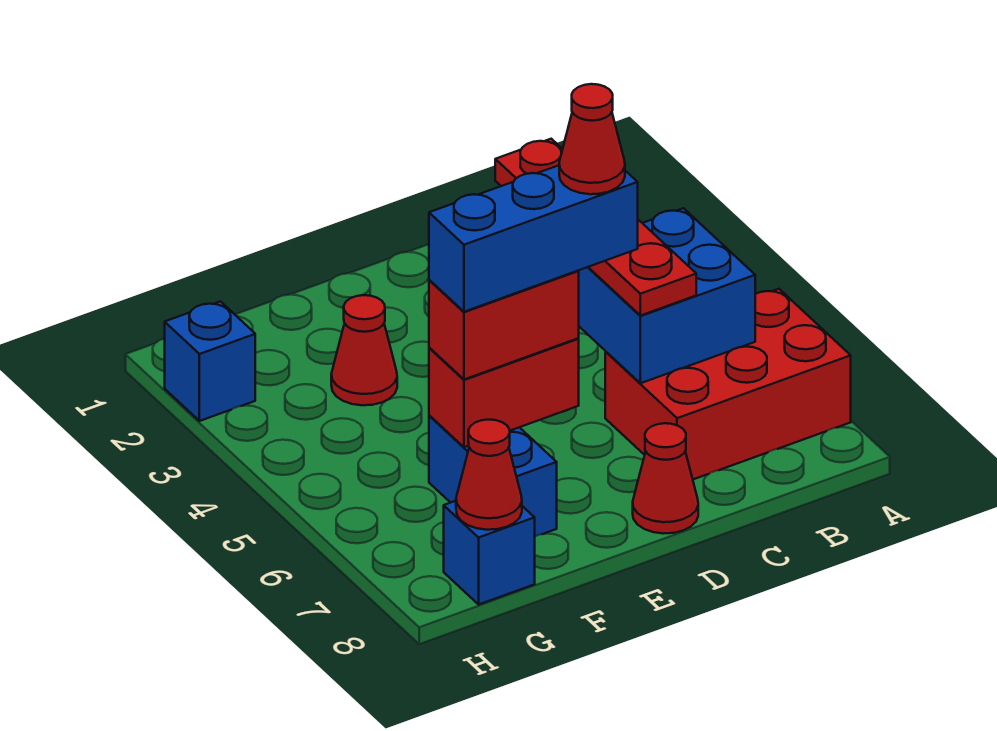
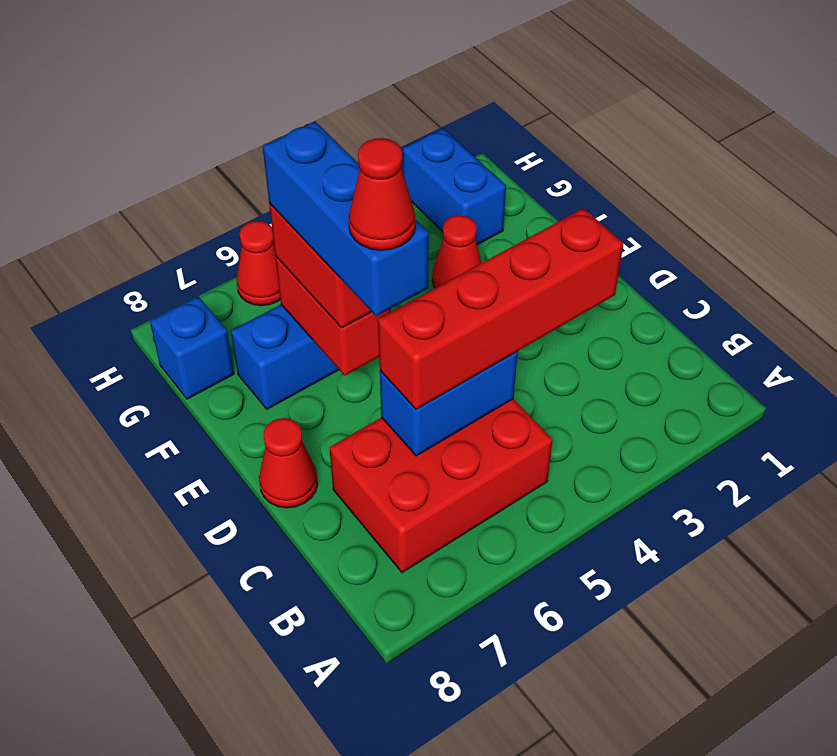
red 2x3 brick [605,289,851,479] -> red 2x3 brick turned to [329,399,553,573]
blue 2x2 brick [579,208,755,383] -> blue 1x2 brick [380,351,518,456]
red 1x4 plate [495,139,696,316] -> red 1x4 brick [378,208,624,409]
red 1x1 cone [456,420,522,530] -> red 1x1 cone moved to [237,221,280,306]
blue 1x1 brick [165,301,255,421] -> blue 1x2 brick [403,129,506,245]

